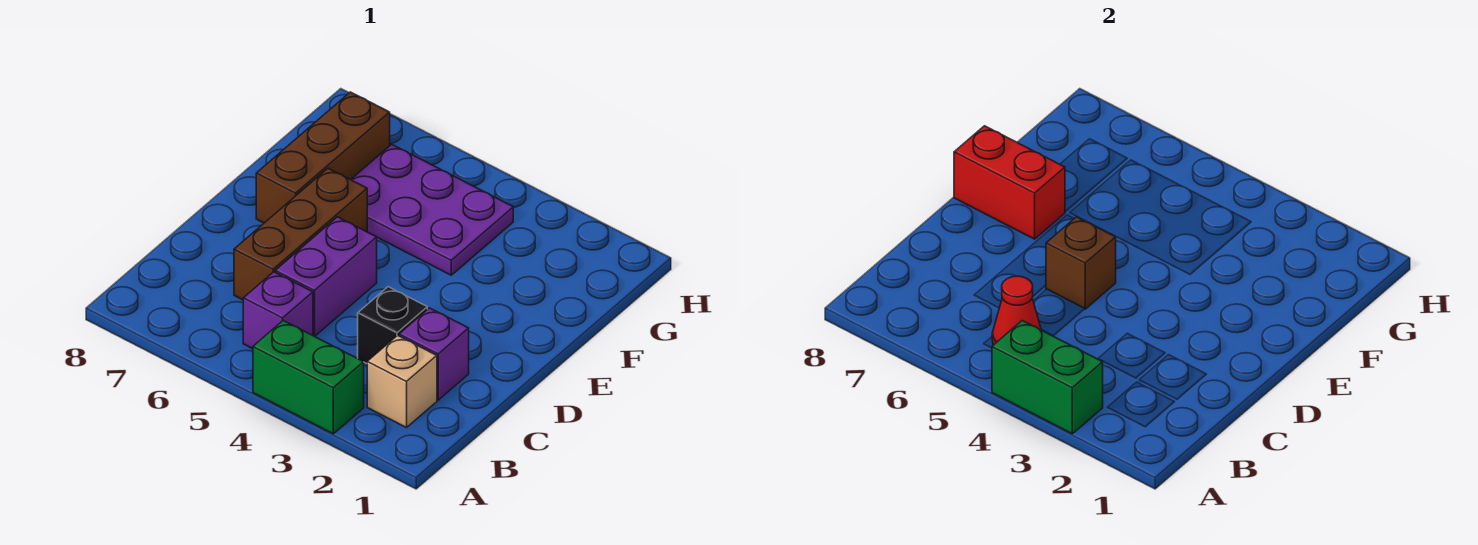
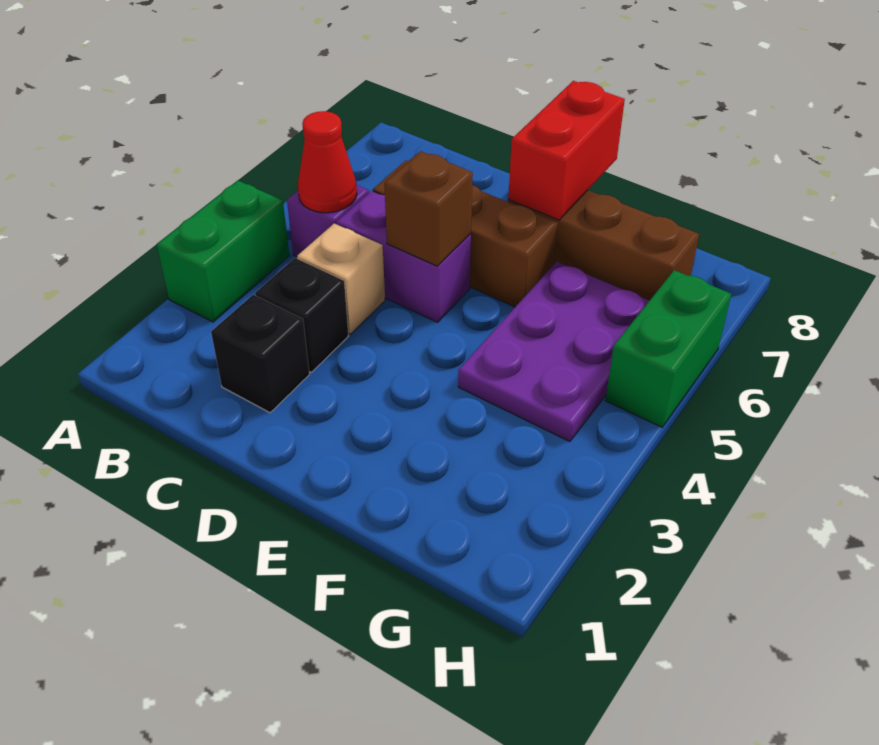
green 1x2 brick [992,321,1103,434] -> green 1x2 brick moved to [605,270,731,427]
tan 1x1 brick [367,335,437,428] -> tan 1x1 brick moved to [297,223,385,334]
purple 1x1 brick [399,308,469,400] -> black 1x1 brick [211,295,310,413]

